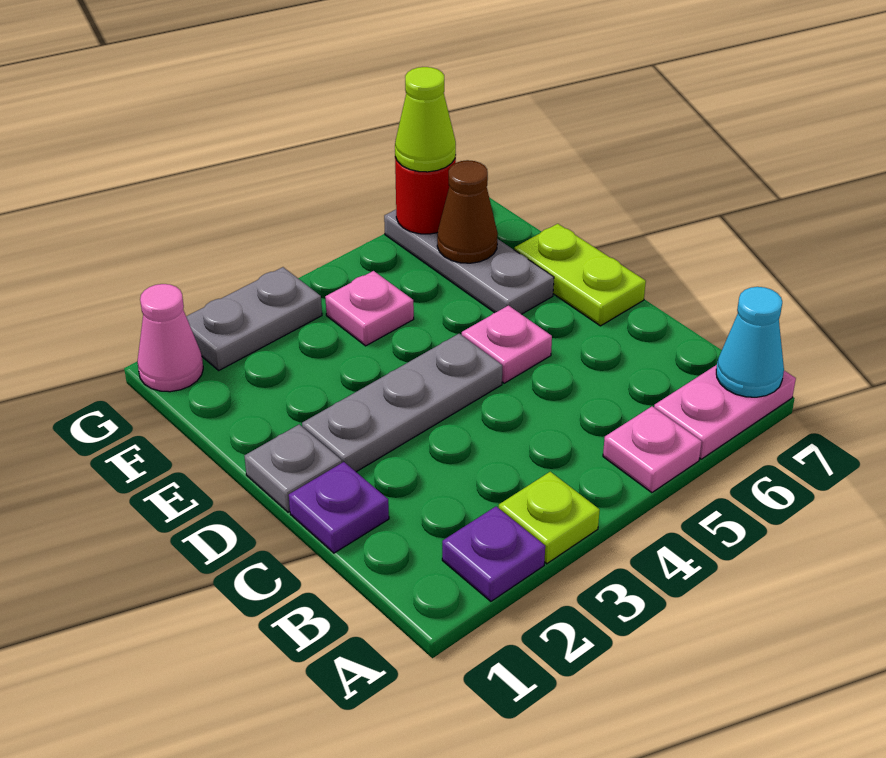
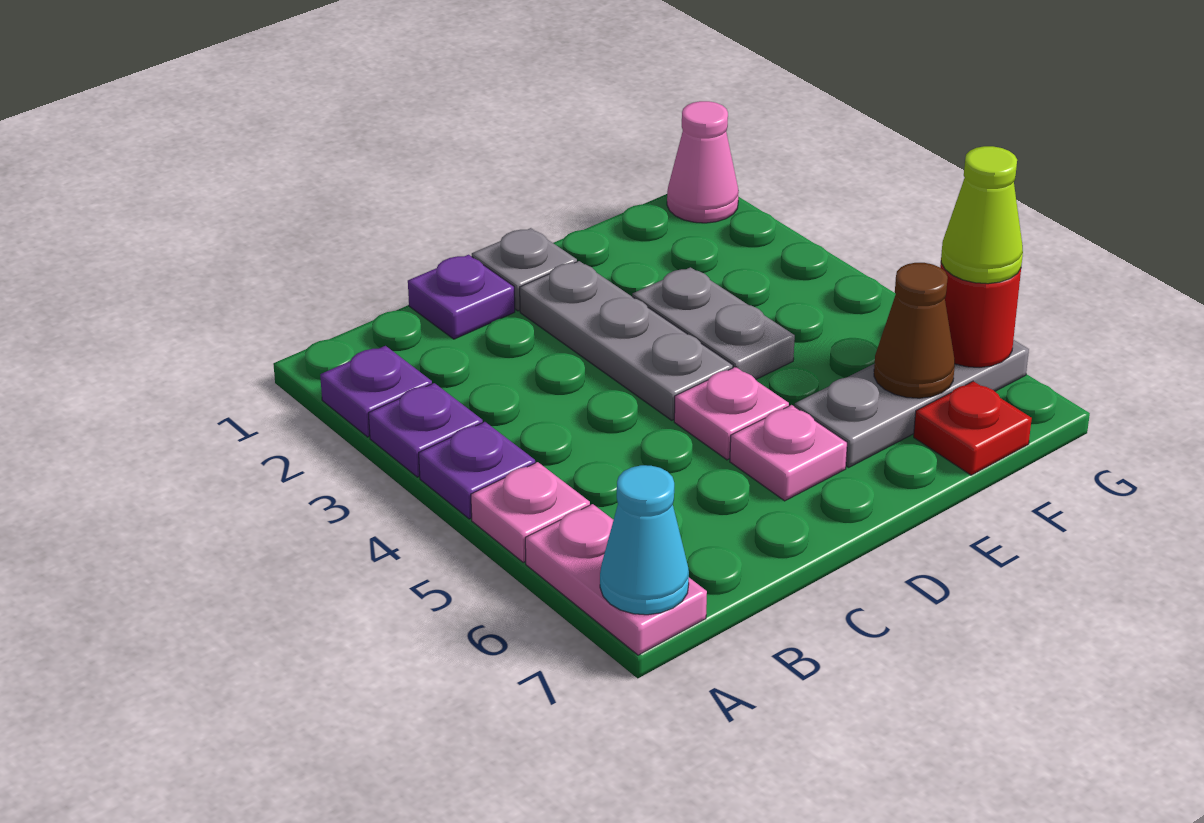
lime 1x1 plate [499,472,600,564] -> purple 1x1 plate [368,383,483,477]
none -> purple 1x1 plate [419,422,535,519]
lime 1x2 plate [514,224,646,326] -> none
pink 1x1 plate [325,271,414,346] -> pink 1x1 plate moved to [730,405,847,501]
none -> red 1x1 plate [914,381,1032,475]
grey 1x2 plate [186,267,322,370] -> grey 1x2 plate moved to [632,267,795,379]

